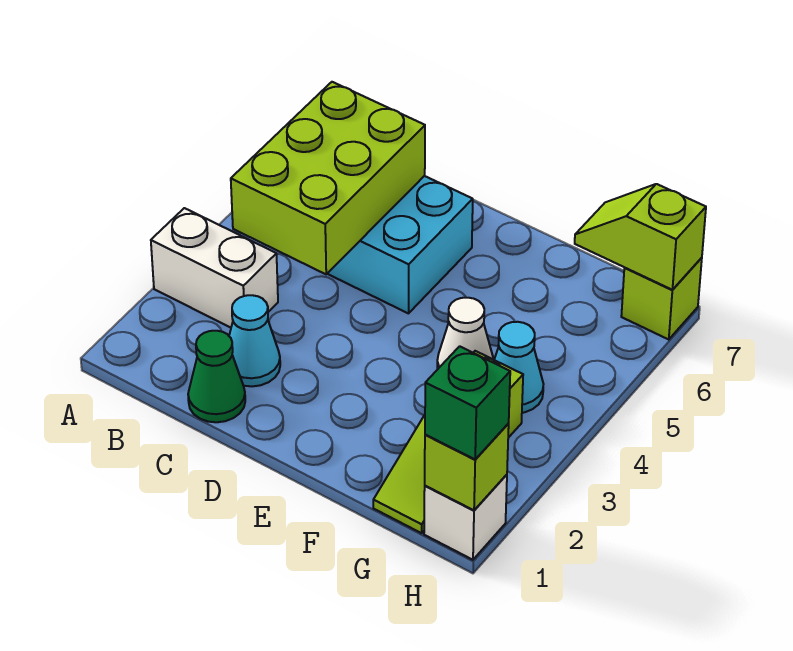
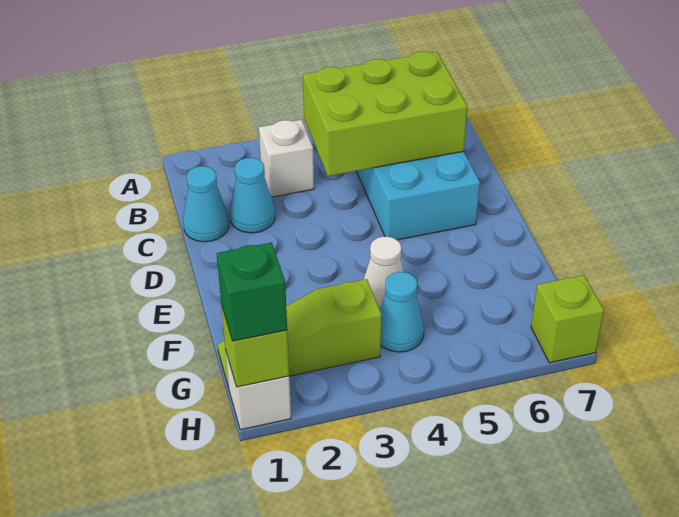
white 1x2 brick [151,208,278,328] -> white 1x1 brick [259,120,314,197]
green 1x1 cone [188,331,245,422] -> cyan 1x1 cone [183,166,229,242]
lime 1x2 slope [575,184,706,290] -> none

